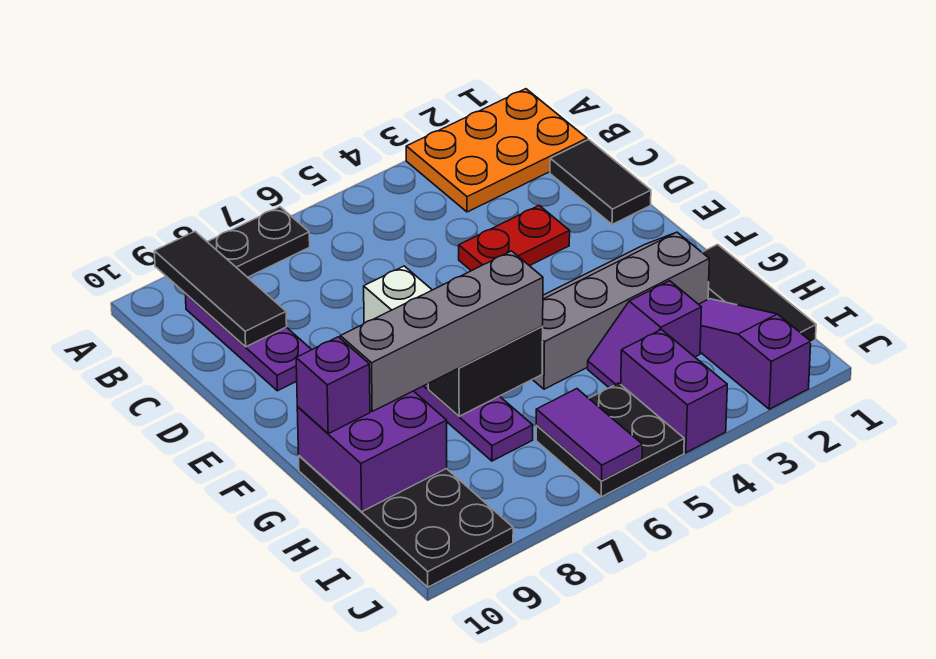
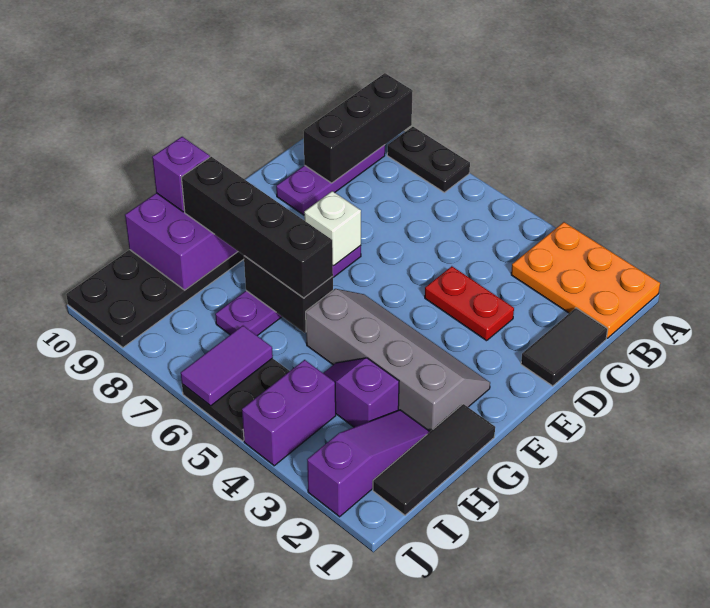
black 1x3 tile [154,232,287,347] -> black 1x3 brick [303,73,413,183]
grey 1x4 brick [340,251,543,411] -> black 1x4 brick [181,157,333,298]

